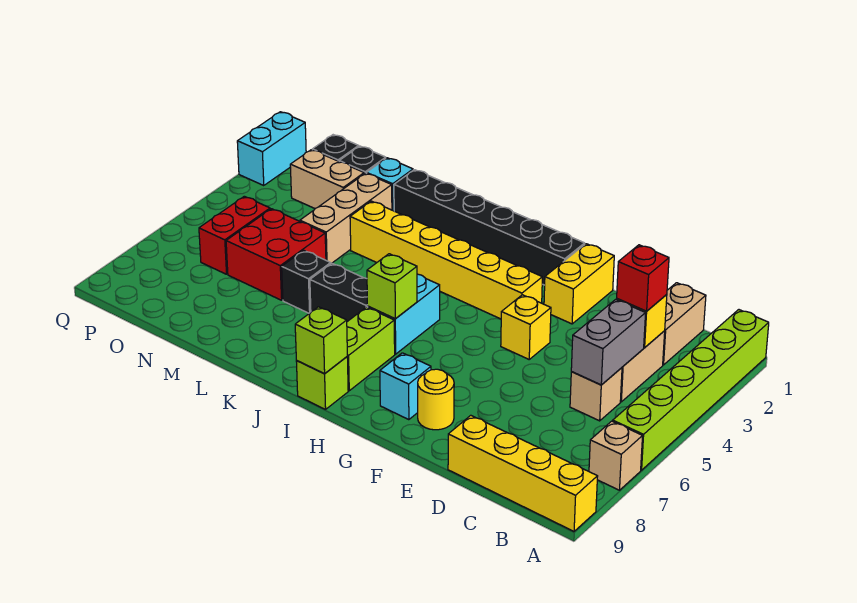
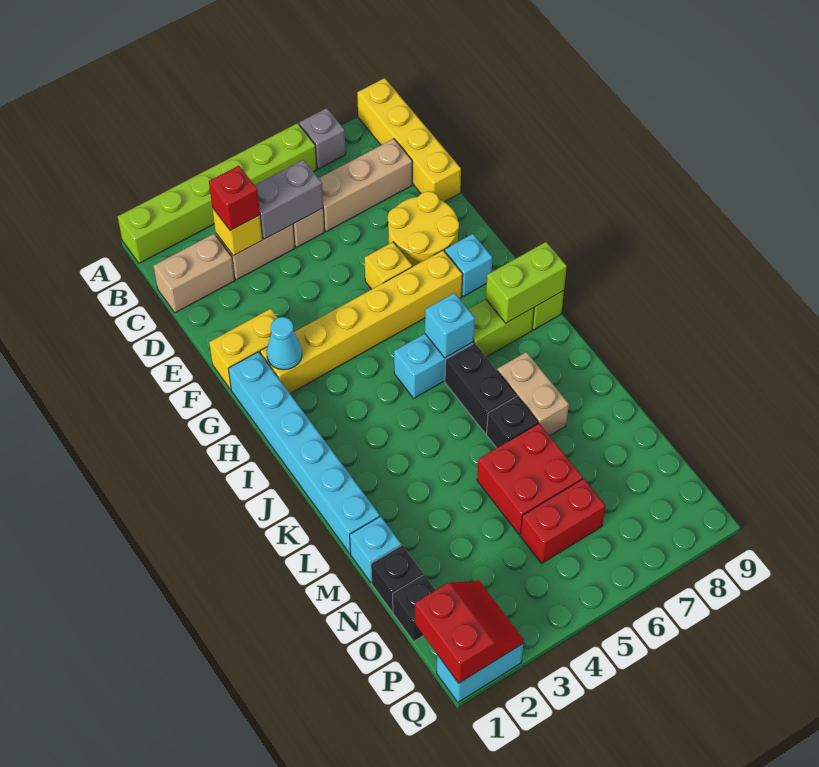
tan 1x1 brick [589,421,643,490] -> grey 1x1 brick [299,108,346,169]
yellow 1x1 brick [501,295,551,359] -> yellow 1x1 brick moved to [365,242,412,289]
yellow 1x1 round brick [418,369,454,430] -> yellow 2x2 round brick [388,191,459,267]
black 1x6 brick [394,170,585,285] -> cyan 1x6 brick [228,352,380,553]
none -> cyan 1x1 cone [266,317,302,370]
yellow 1x6 brick [350,201,542,319] -> yellow 1x6 brick turned to [260,250,463,393]
lime 1x1 brick [367,254,417,319] -> cyan 1x1 brick [425,293,475,358]
lime 1x1 brick [295,307,347,374] -> lime 1x2 brick [486,242,567,323]
tan 1x3 brick [300,173,392,263] -> tan 1x3 brick moved to [319,139,412,232]
tan 1x2 brick [290,150,364,208] -> tan 1x2 brick moved to [497,352,569,436]
none -> red 2x2 slope [415,580,524,683]

